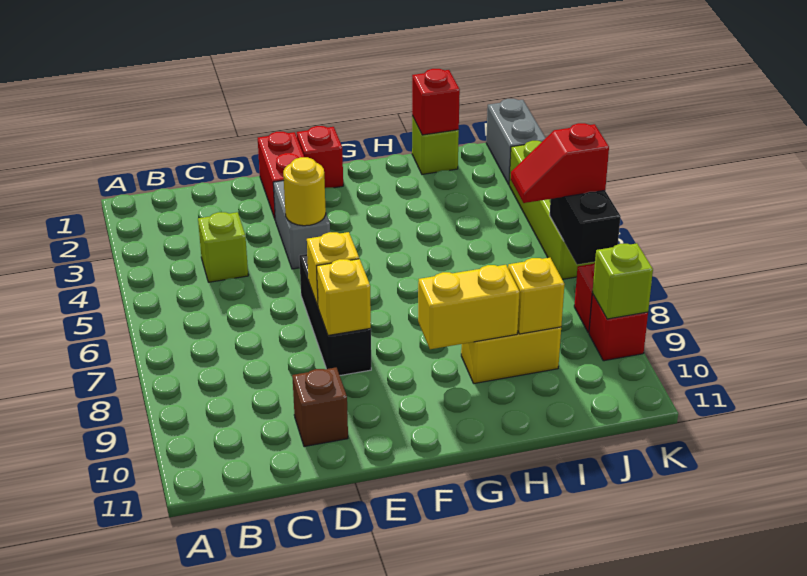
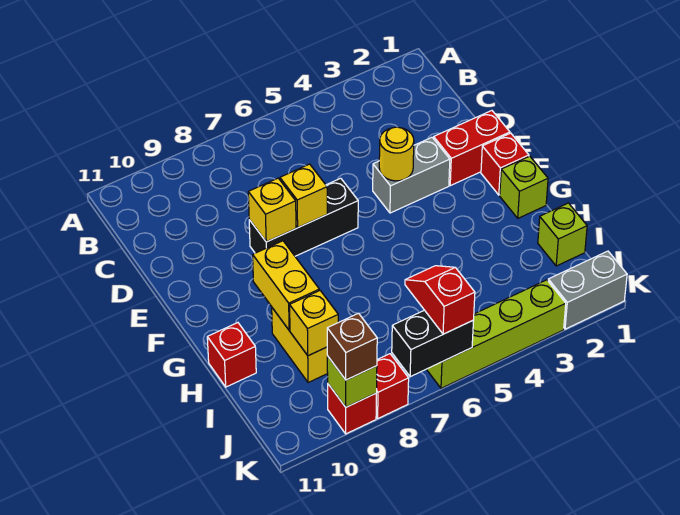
lime 1x1 brick [198,212,248,282] -> lime 1x1 brick moved to [500,156,548,218]
brown 1x1 brick [292,368,348,447] -> brown 1x1 brick moved to [327,313,377,380]
red 1x1 brick [412,69,460,135] -> red 1x1 brick moved to [207,323,256,387]

